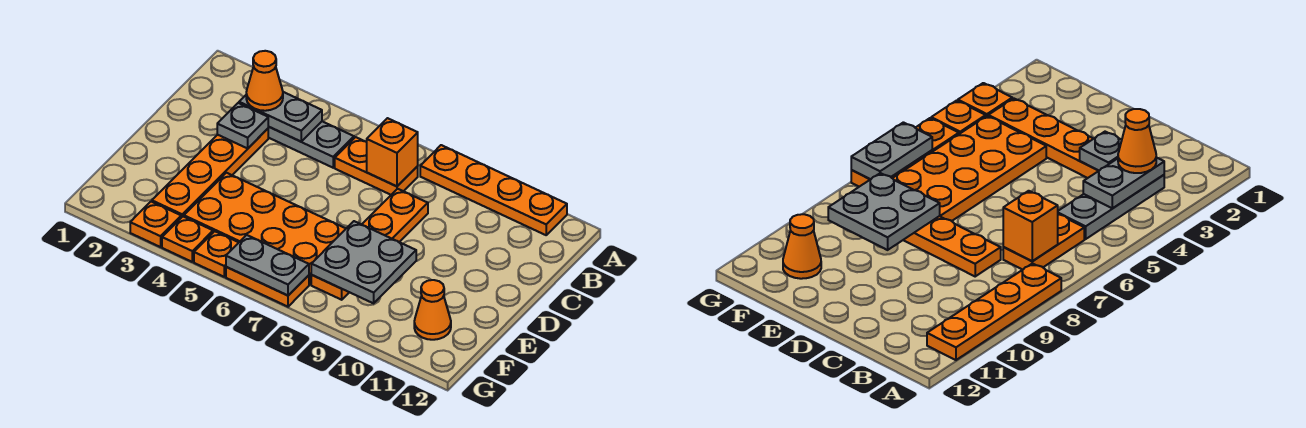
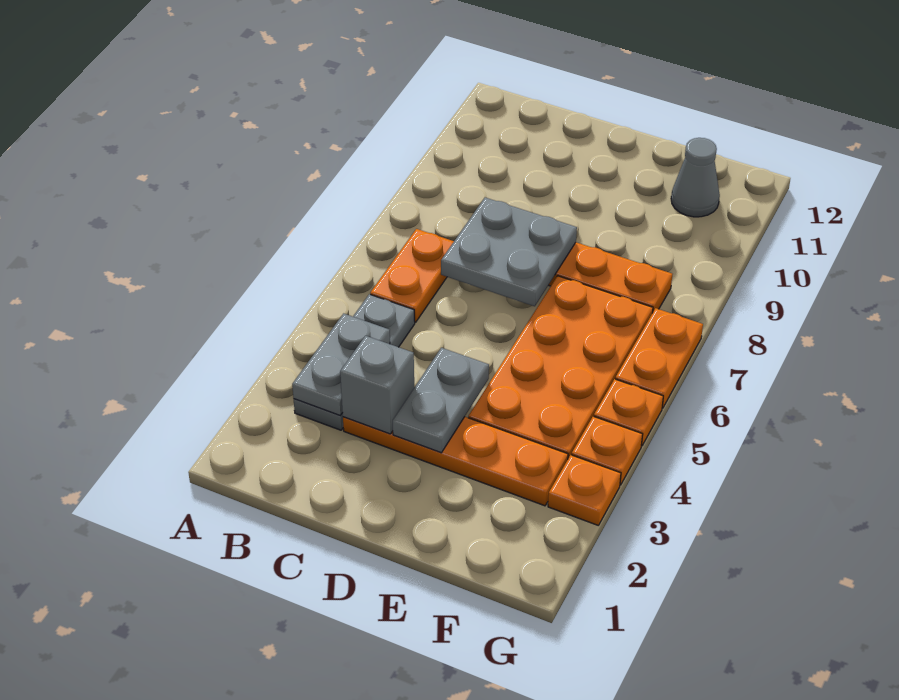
orange 1x4 plate [420,145,567,235] -> none
orange 1x1 cone [246,51,283,111] -> none
orange 1x1 brick [367,118,418,186] -> none
grey 1x1 plate [217,103,268,148] -> grey 1x1 brick [340,336,414,434]
grey 2x2 plate [311,221,416,303] -> grey 2x2 plate moved to [441,198,577,306]
orange 1x1 cone [414,280,451,340] -> grey 1x1 cone [671,138,720,217]
grey 1x2 plate [226,235,309,295] -> grey 1x2 plate moved to [393,348,489,453]

